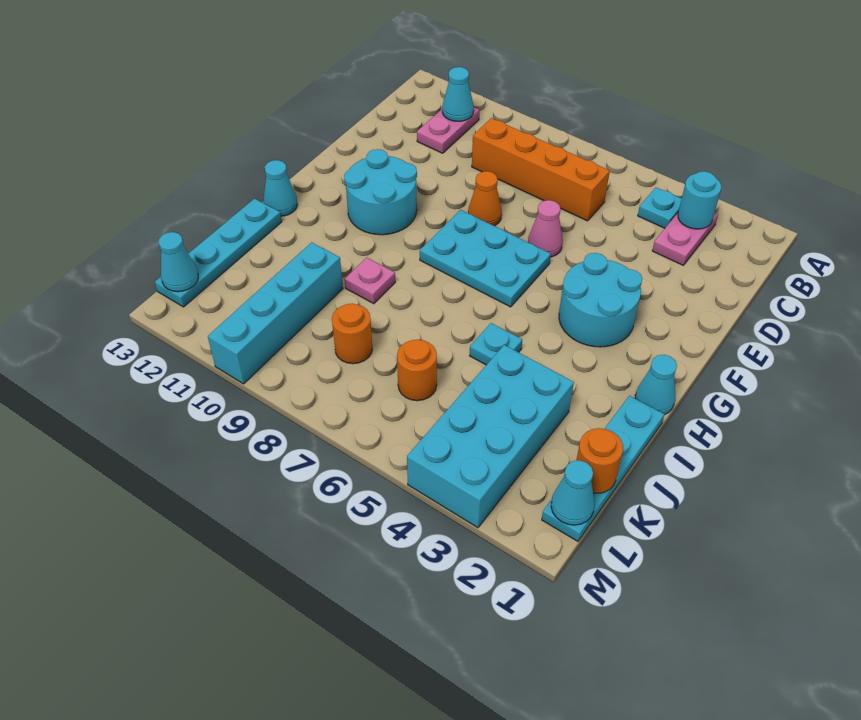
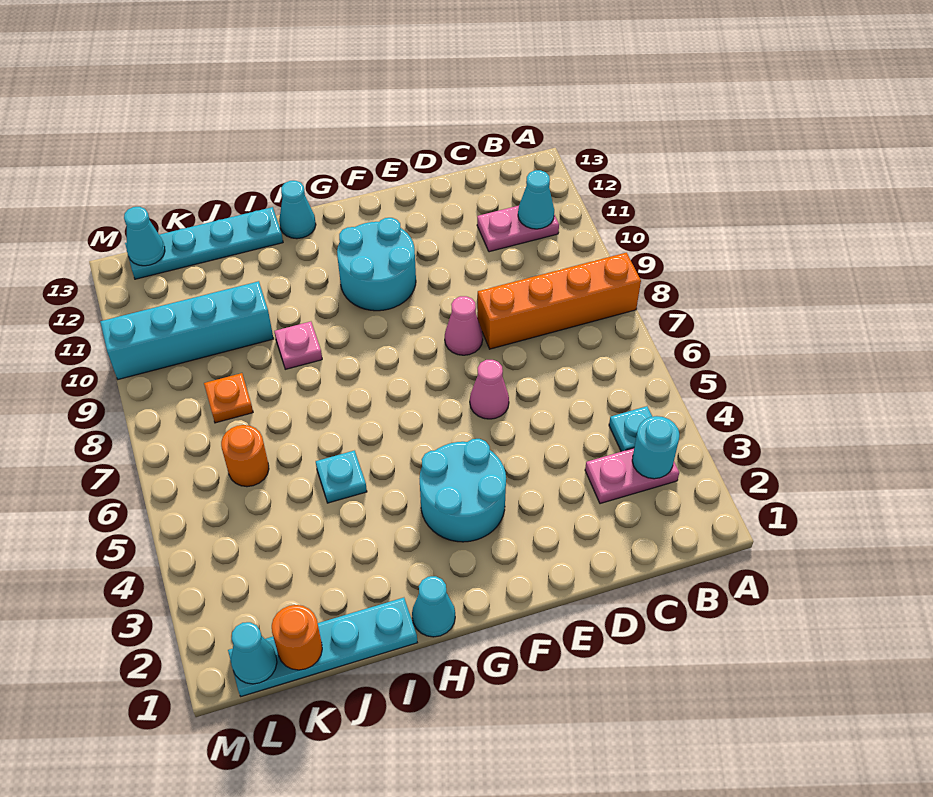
orange 1x4 brick [472,118,610,221] -> orange 1x4 brick turned to [477,253,641,349]
orange 1x1 cone [468,171,502,226] -> pink 1x1 cone [445,296,483,355]
cyan 2x3 plate [420,210,551,307] -> none
cyan 2x4 brick [407,345,574,528] -> none
orange 1x1 round brick [332,303,372,364] -> orange 1x1 plate [204,373,253,423]

